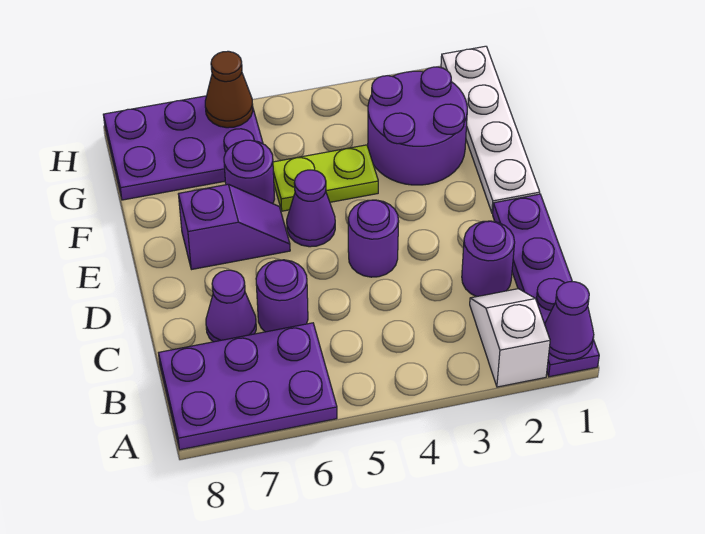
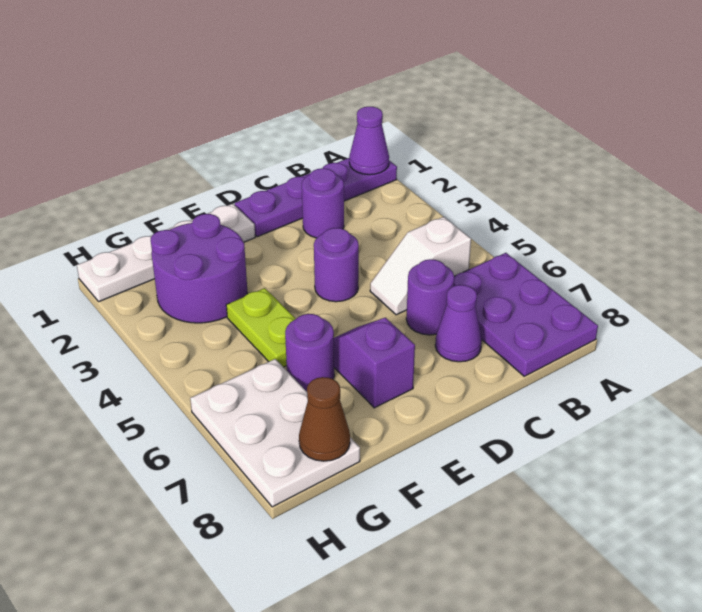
white 1x2 slope [470,289,550,387] -> white 1x2 slope moved to [370,217,471,315]
purple 1x1 cone [287,170,335,247] -> none
purple 2x3 plate [103,96,263,200] -> white 2x3 plate [190,359,360,507]
brown 1x1 cone [205,51,253,128] -> brown 1x1 cone moved to [299,377,350,461]

